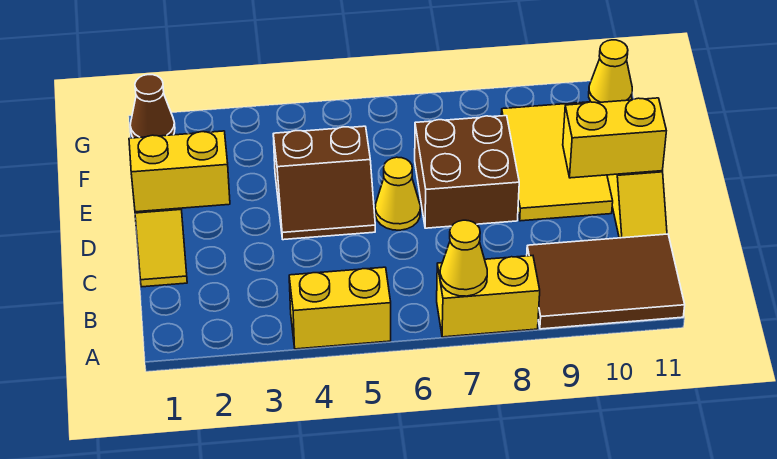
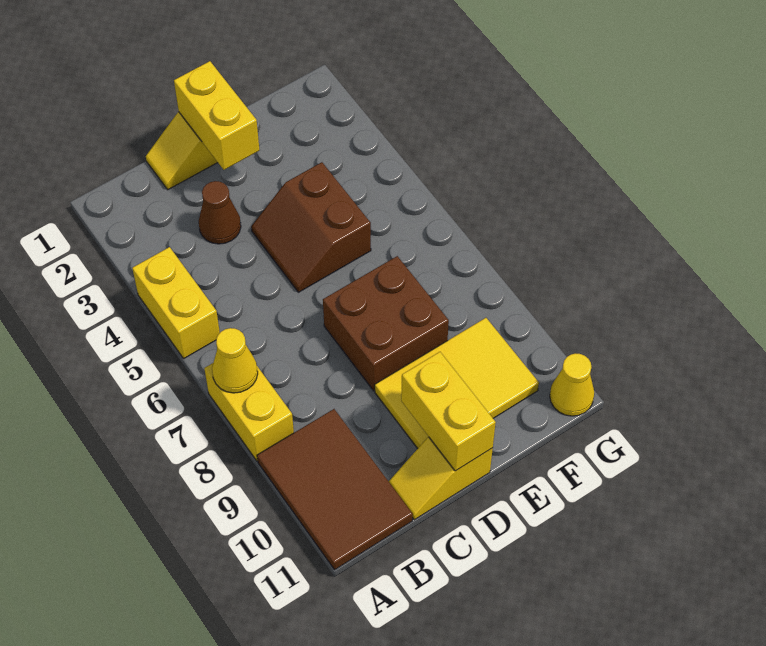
yellow 1x1 cone [375,157,420,230] -> none
brown 1x1 cone [130,75,175,138] -> brown 1x1 cone moved to [199,181,241,244]

